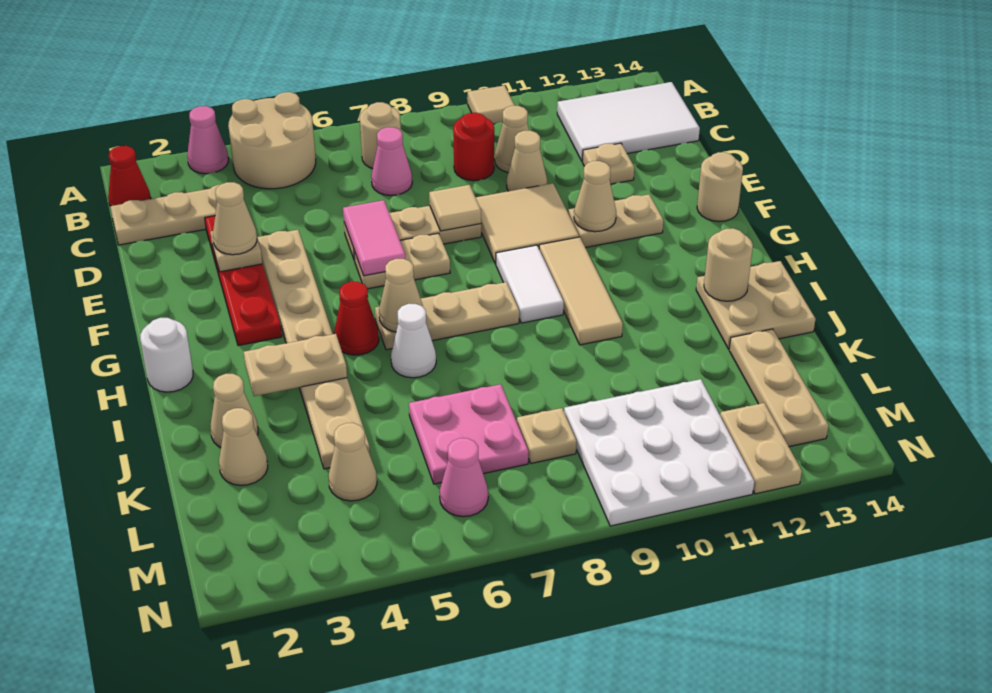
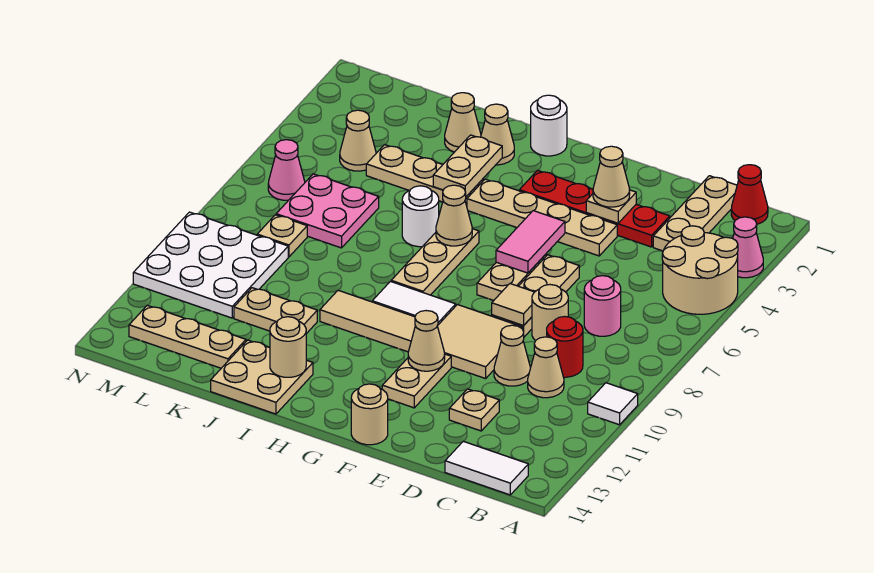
tan 1x1 tile [467,85,515,124] -> white 1x1 tile [588,383,638,425]
tan 1x1 round brick [360,102,401,169] -> tan 1x1 round brick moved to [532,285,568,341]
white 2x3 tile [557,82,700,162] -> white 1x2 tile [445,441,528,495]
pink 1x1 cone [371,127,412,196] -> pink 1x1 round brick [584,276,621,336]
pink 1x2 tile [343,200,405,276] -> pink 1x2 tile turned to [496,211,565,273]
red 1x1 cone [334,282,379,355] -> none
white 1x1 cone [391,304,436,378] -> white 1x1 round brick [402,186,439,247]
tan 1x1 cone [219,408,268,485] -> tan 1x1 cone moved to [481,104,514,165]
tan 1x2 plate [720,403,802,494] -> tan 1x2 plate moved to [234,288,317,334]

